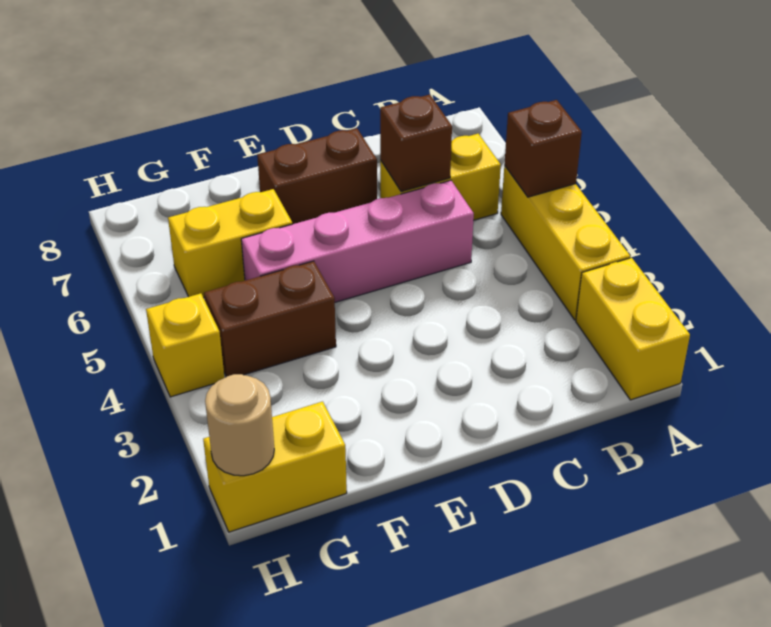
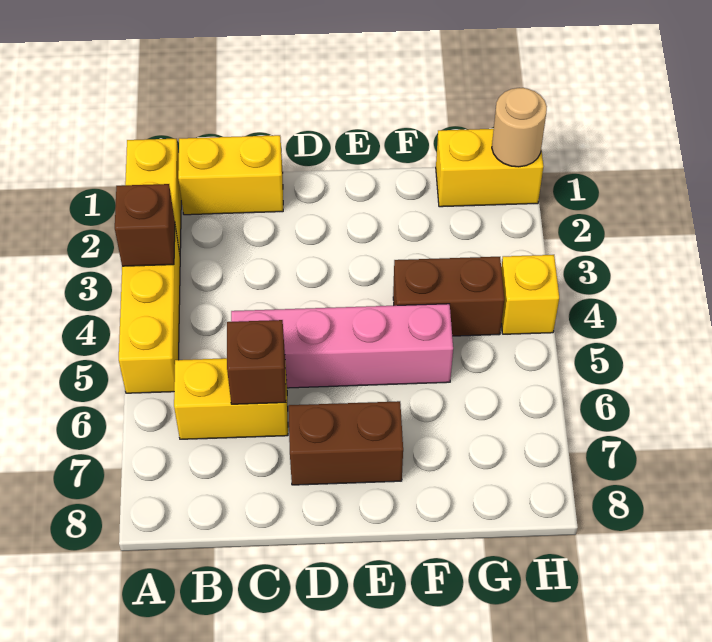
brown 1x1 brick [504,100,582,197] -> brown 1x1 brick moved to [115,184,175,266]
yellow 1x2 brick [168,189,292,298] -> yellow 1x2 brick moved to [178,135,283,215]

